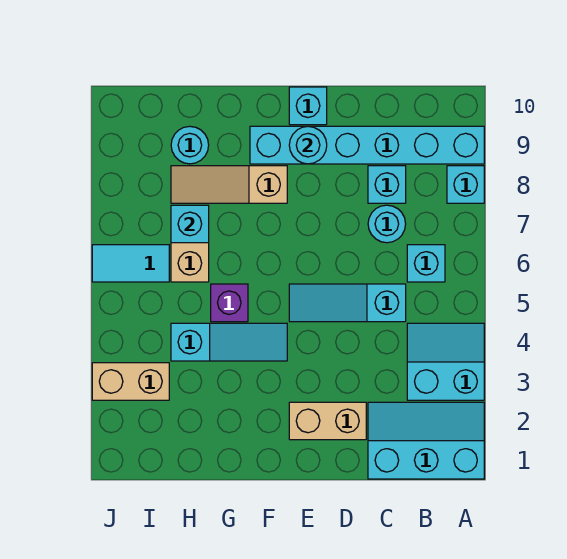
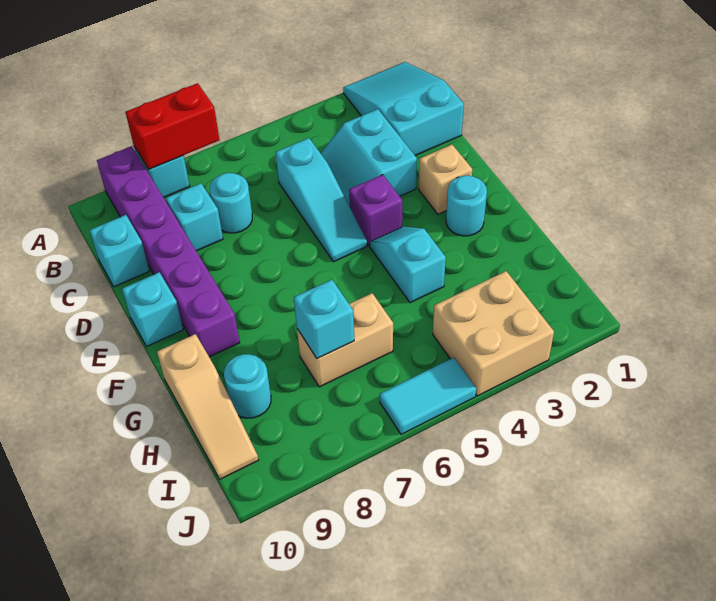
cyan 2x3 slope [368,402,484,479] -> cyan 2x3 slope turned to [343,62,464,156]
cyan 2x2 slope [407,323,484,400] -> cyan 2x2 slope moved to [321,109,417,206]
none -> red 1x2 brick [126,83,220,169]
cyan 1x6 brick [250,126,484,164] -> purple 1x6 brick [97,146,240,357]
cyan 1x1 brick [407,245,445,282] -> cyan 1x1 brick moved to [90,215,149,287]
tan 1x2 brick [289,402,366,440] -> tan 1x1 brick [419,145,472,214]
cyan 1x1 round brick [289,126,327,164] -> cyan 1x1 round brick moved to [446,175,487,236]
cyan 1x3 slope [171,323,287,361] -> cyan 1x2 slope [370,227,446,303]
tan 1x3 slope [171,166,287,203] -> tan 1x3 slope moved to [157,334,259,479]
purple 1x1 brick [211,284,248,322] -> purple 1x1 brick moved to [349,175,402,246]
tan 1x2 brick [92,363,169,400] -> tan 2x2 brick [433,271,554,396]
cyan 1x2 tile [92,245,169,282] -> cyan 1x2 tile turned to [380,358,476,434]

